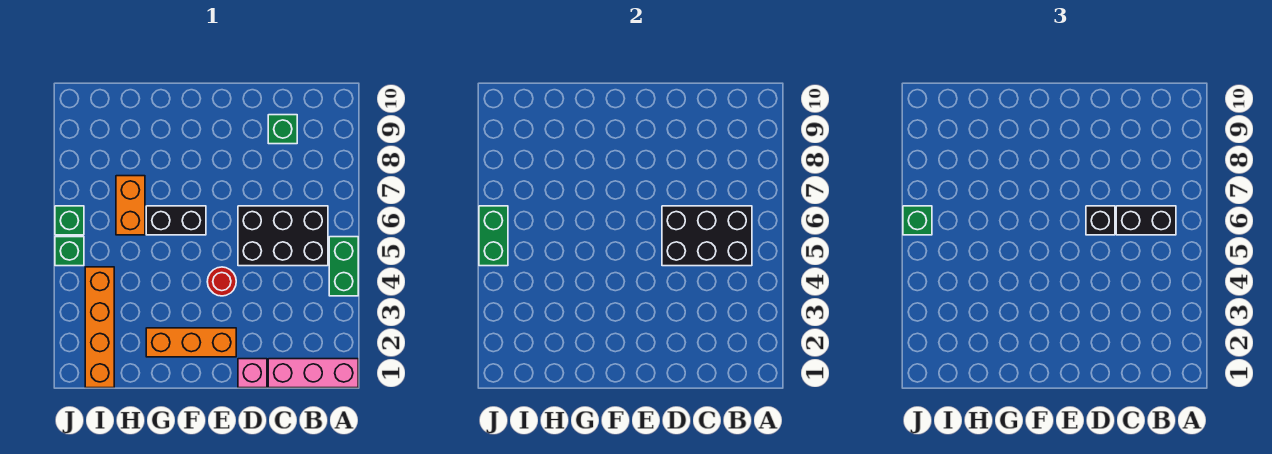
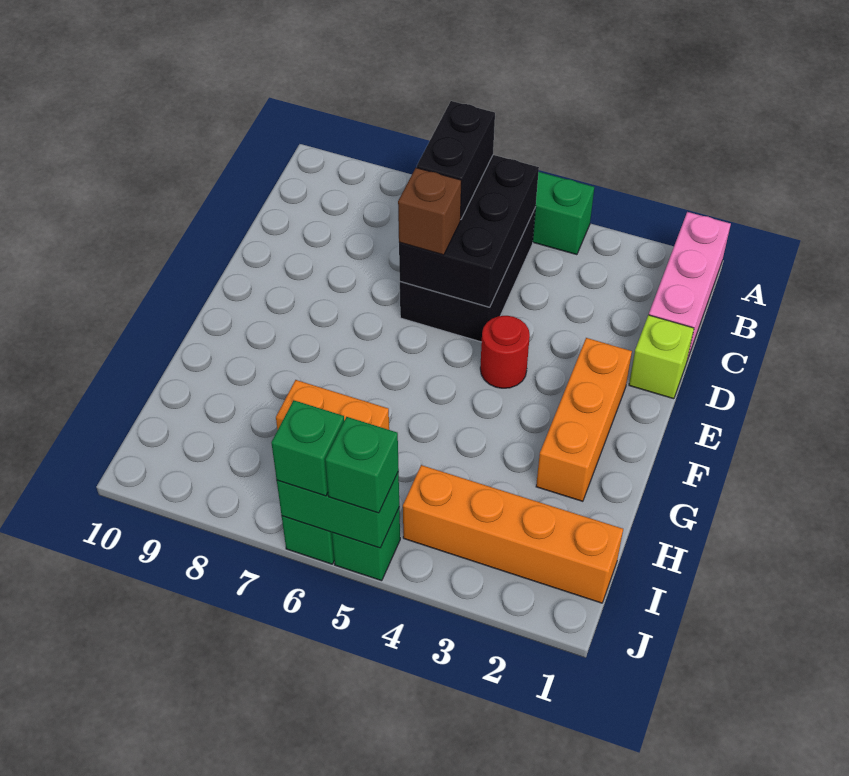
green 1x1 brick [268,115,297,144] -> green 1x1 brick moved to [325,417,399,513]
pink 1x1 brick [238,359,267,388] -> lime 1x1 brick [629,315,694,399]
black 1x1 brick [1086,206,1115,235] -> brown 1x1 brick [398,168,461,255]
black 1x2 brick [146,206,206,235] -> none

